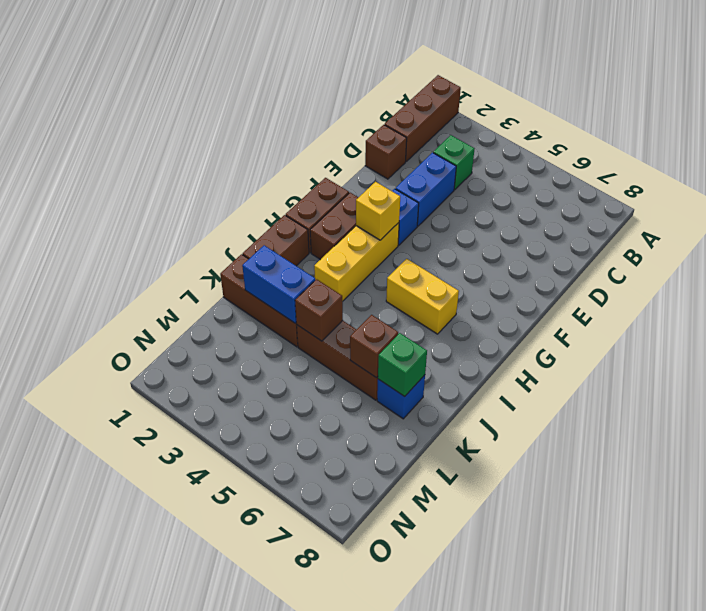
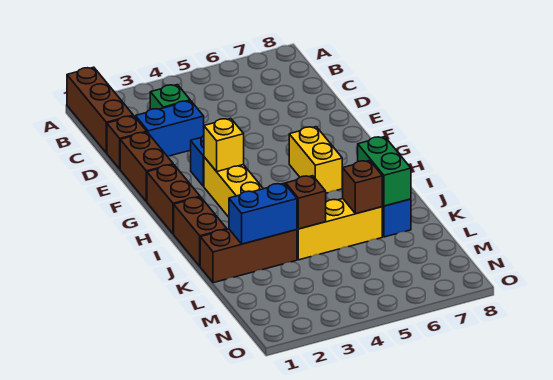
blue 1x2 brick [396,153,456,226] -> blue 1x2 brick turned to [135,101,204,156]
brown 1x2 brick [310,193,359,260] -> brown 1x2 brick moved to [120,132,173,202]
yellow 1x2 brick [386,259,459,334] -> yellow 1x2 brick turned to [289,127,342,193]
brown 1x3 brick [297,320,378,400] -> yellow 1x3 brick [297,199,382,260]
green 1x1 brick [378,333,427,396] -> green 1x2 brick [358,137,411,206]

